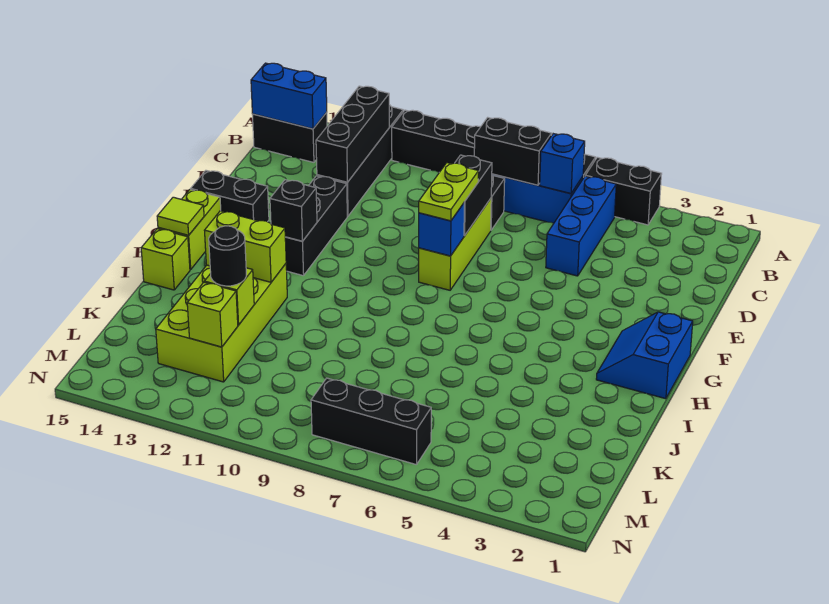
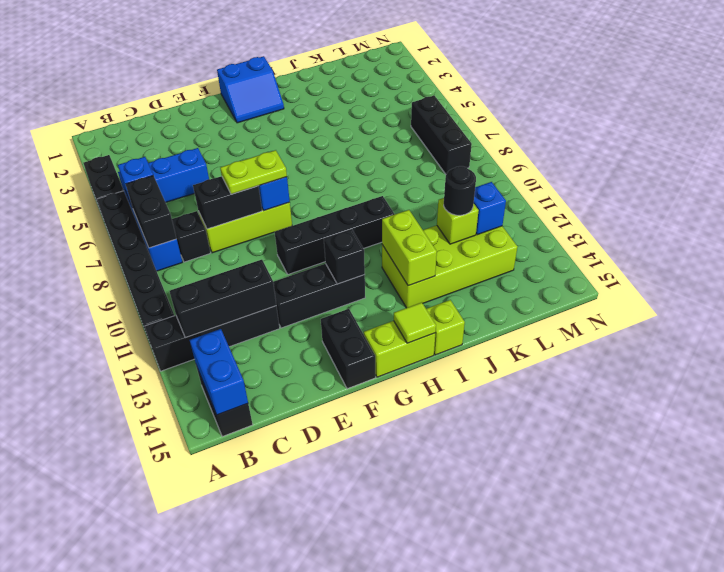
none -> black 1x4 brick [275,196,394,274]
lime 1x1 brick [187,282,238,347] -> blue 1x1 brick [474,182,506,235]

